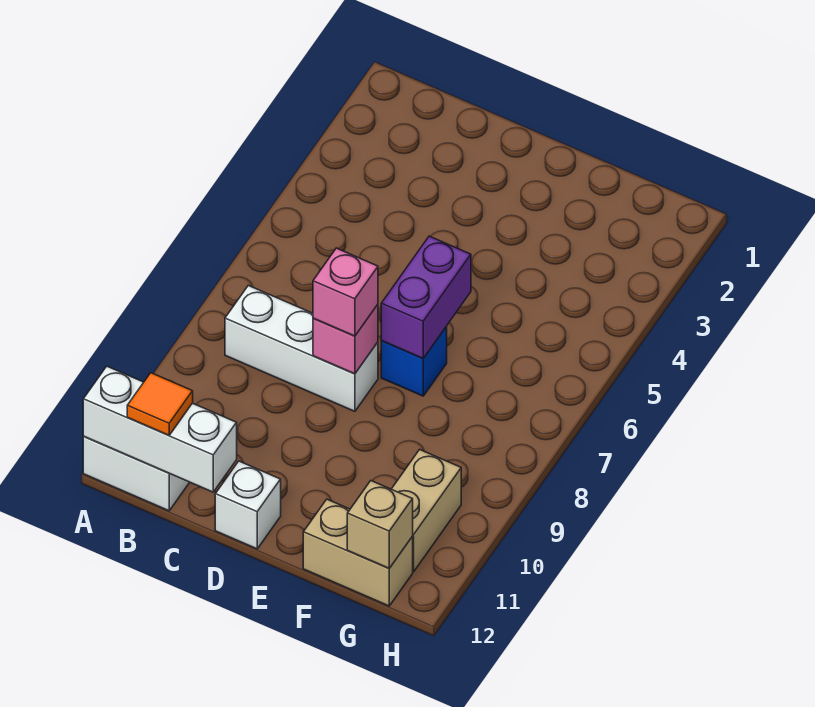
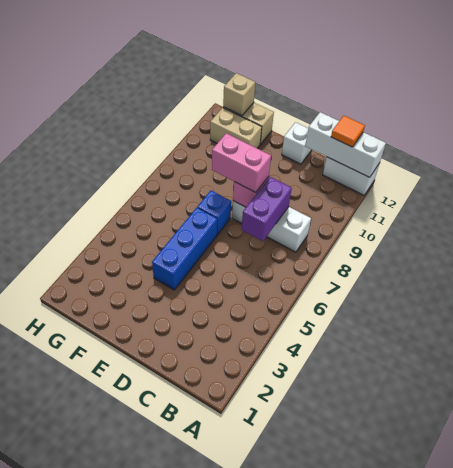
pink 1x1 brick [313,248,378,336] -> pink 1x2 brick [212,133,271,193]
none -> blue 1x3 brick [152,208,217,290]
purple 1x2 brick [381,236,471,358] -> purple 1x2 brick moved to [241,177,292,241]
tan 1x2 brick [392,450,461,572] -> tan 1x2 brick turned to [210,108,262,148]

